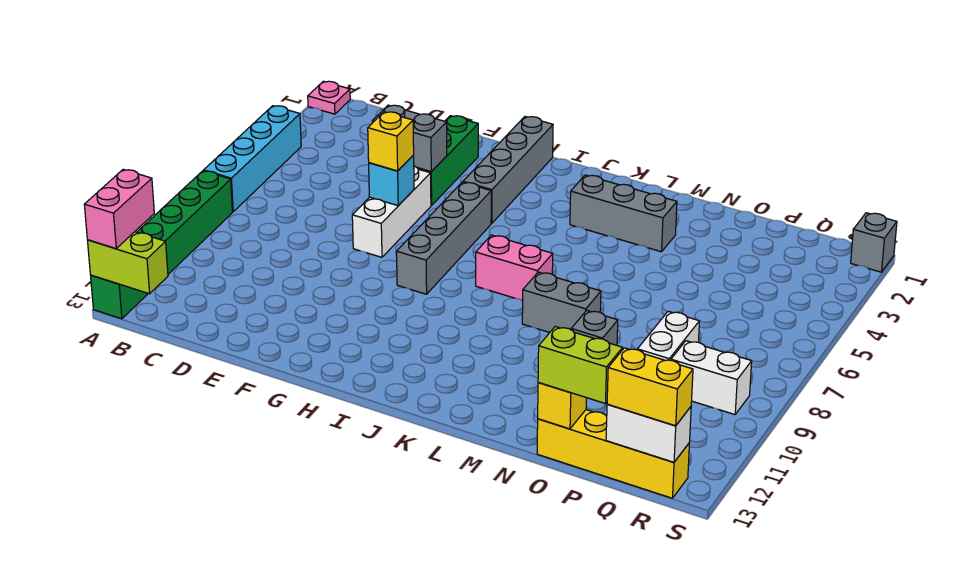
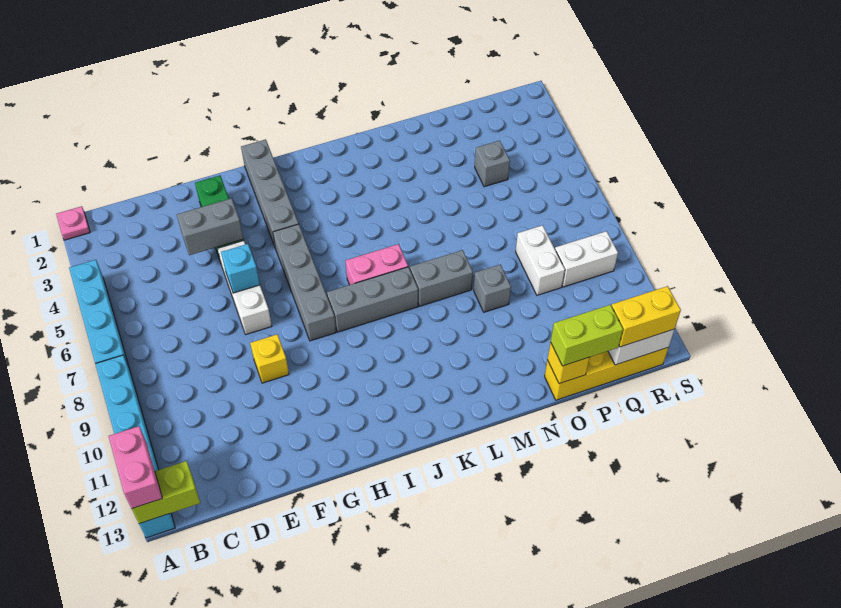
green 1x6 brick [91,171,232,319] -> cyan 1x6 brick [95,355,175,538]
yellow 1x1 brick [368,112,414,171] -> yellow 1x1 brick moved to [250,334,289,383]
grey 1x3 brick [570,175,677,252] -> grey 1x3 brick moved to [327,267,418,332]
grey 1x1 brick [851,213,897,272] -> grey 1x1 brick moved to [475,141,510,187]

